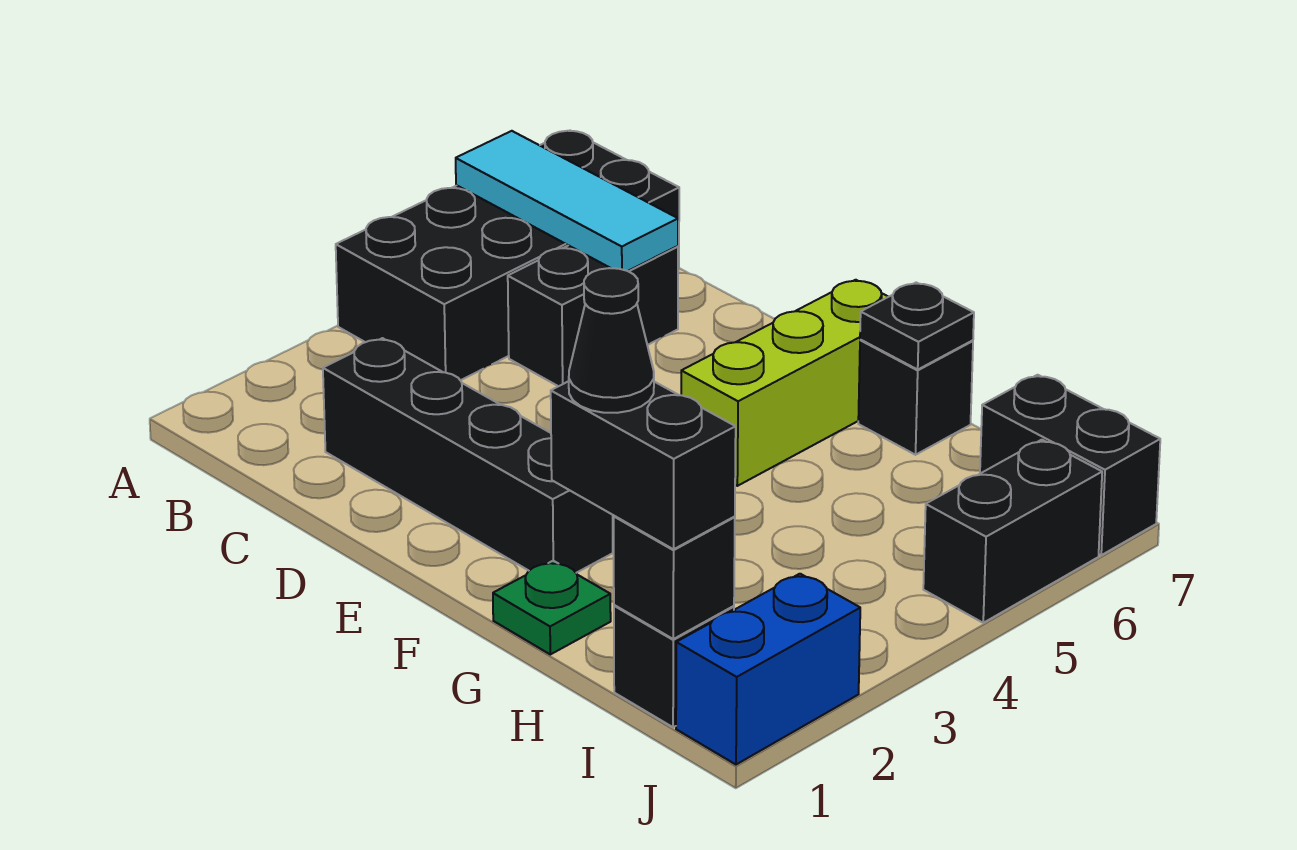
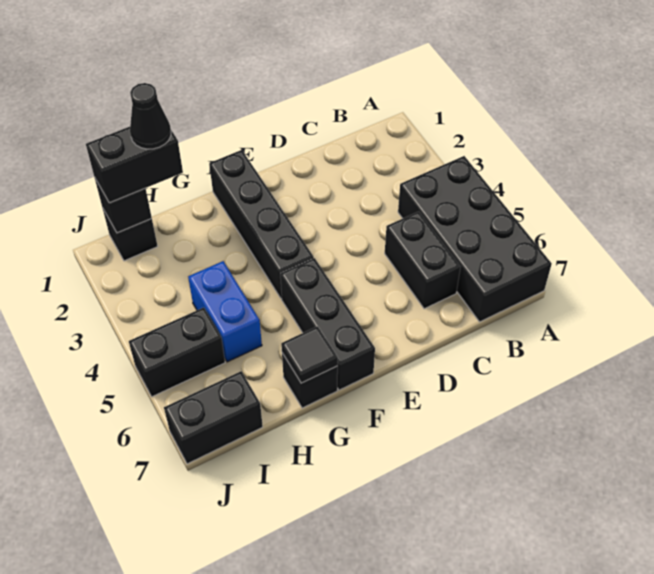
cyan 1x3 tile [456,131,678,271] -> none
black 1x4 brick [323,338,613,573] -> black 1x4 brick turned to [209,150,314,299]
lime 1x3 brick [681,280,888,486] -> black 1x3 brick [280,258,375,390]
green 1x1 plate [493,561,611,654] -> none
black 1x1 plate [860,283,974,370] -> black 1x1 tile [281,326,338,383]
blue 1x2 brick [676,574,860,765] -> blue 1x2 brick moved to [188,261,262,362]
black 1x2 brick [923,440,1102,623] -> black 1x2 brick turned to [129,308,225,397]

